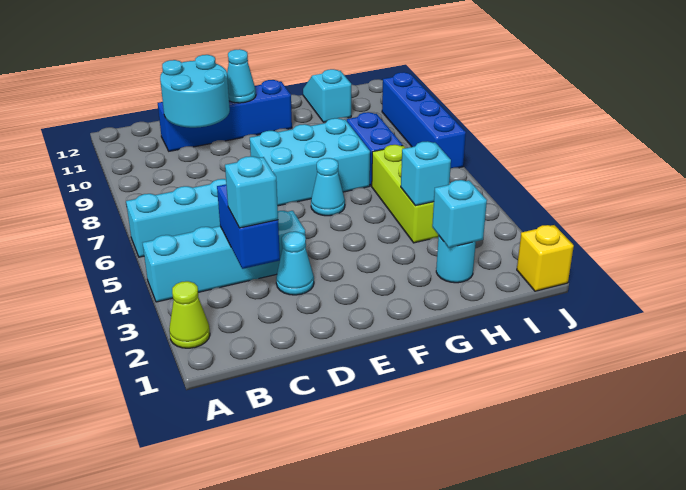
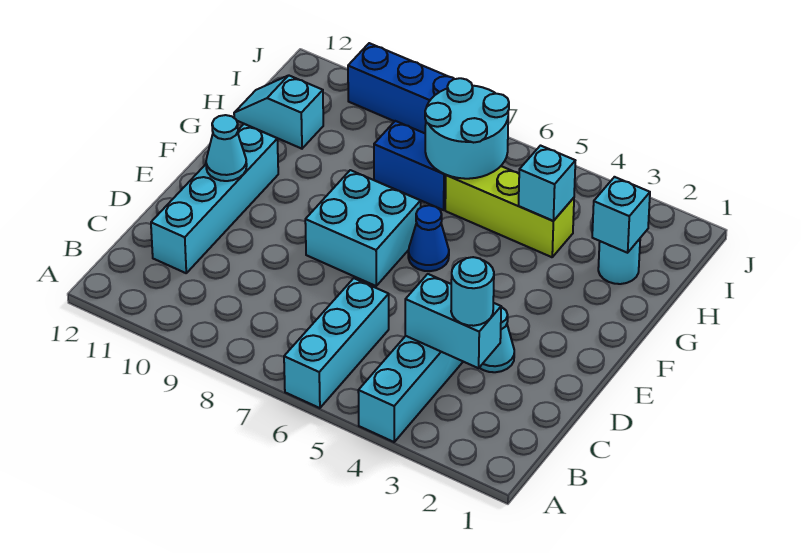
lime 1x1 cone [169,281,210,348] -> none
blue 1x2 brick [217,184,280,269] -> cyan 1x2 brick [405,274,501,368]
cyan 1x1 brick [225,156,278,228] -> cyan 1x1 round brick [451,257,494,326]
cyan 2x2 round brick [160,55,230,128] -> cyan 2x2 round brick moved to [425,78,509,179]
blue 1x4 brick [158,80,292,151] -> cyan 1x4 brick [151,124,278,273]
cyan 2x3 brick [250,118,370,206] -> cyan 2x2 brick [305,170,421,286]
cyan 1x1 cone [311,158,345,216] -> blue 1x1 cone [408,205,449,271]
yellow 1x1 brick [517,225,574,291] -> none

